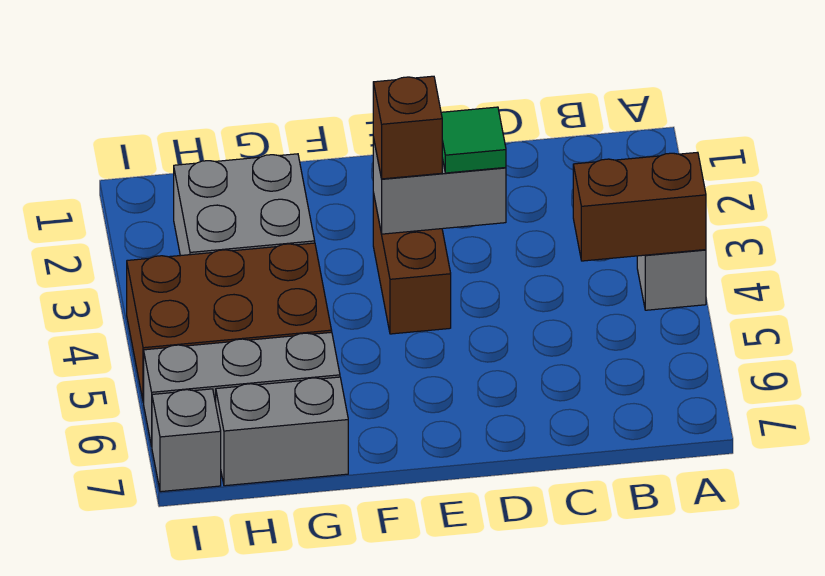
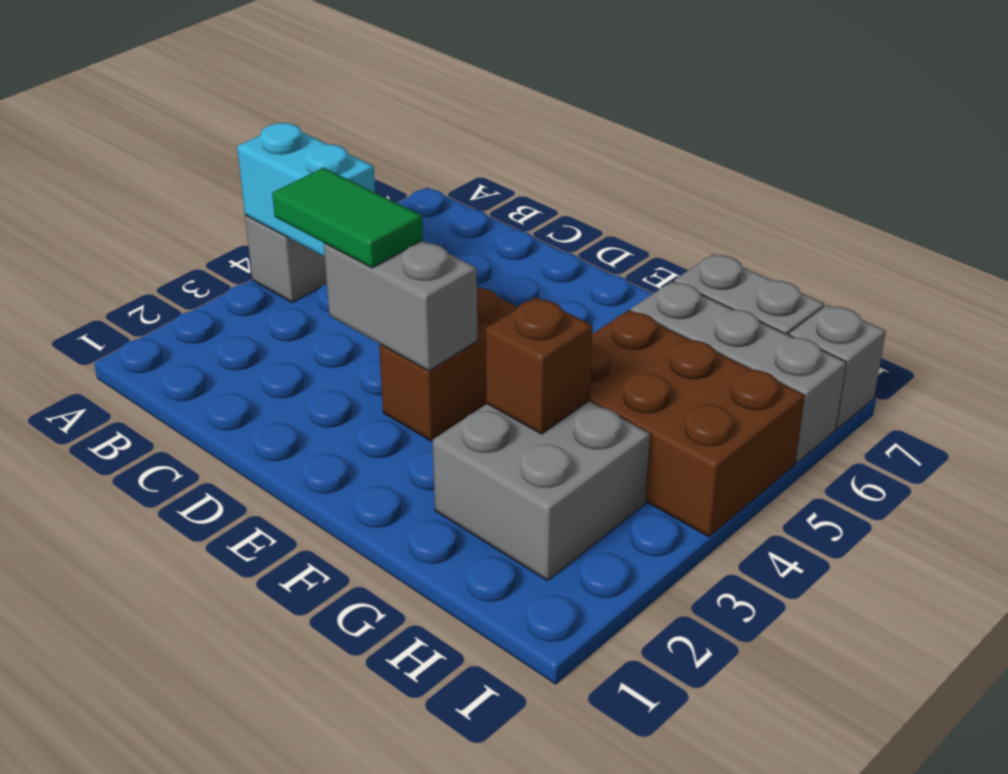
brown 1x2 brick [573,152,706,261] -> cyan 1x2 brick [237,123,375,257]
green 1x1 tile [441,107,506,173] -> green 1x2 tile [272,168,423,268]
brown 1x1 brick [373,76,442,179] -> brown 1x1 brick moved to [486,297,593,434]

